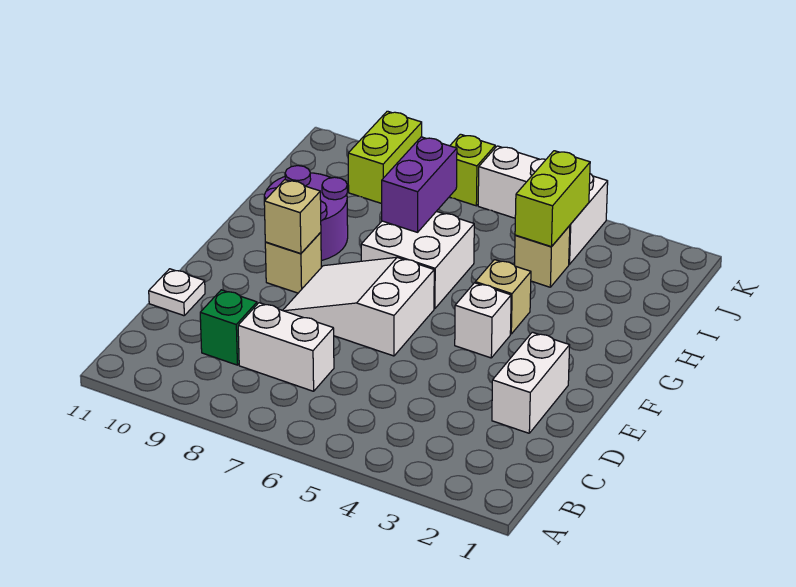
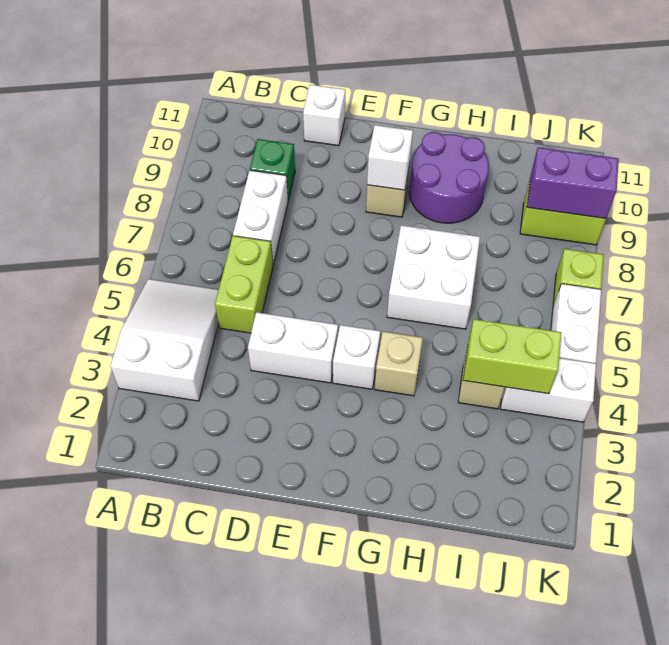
none -> lime 1x2 brick [215,236,273,333]
white 1x2 brick [492,332,570,433] -> white 1x2 brick moved to [248,312,338,383]
white 1x1 plate [149,269,205,316] -> white 1x1 brick [303,85,345,146]
white 2x3 slope [283,257,434,356] -> white 2x3 slope moved to [111,279,219,401]
tan 1x1 brick [264,180,321,254] -> white 1x1 brick [367,125,413,190]
purple 1x2 brick [382,137,457,232] -> purple 1x2 brick moved to [527,147,619,218]

